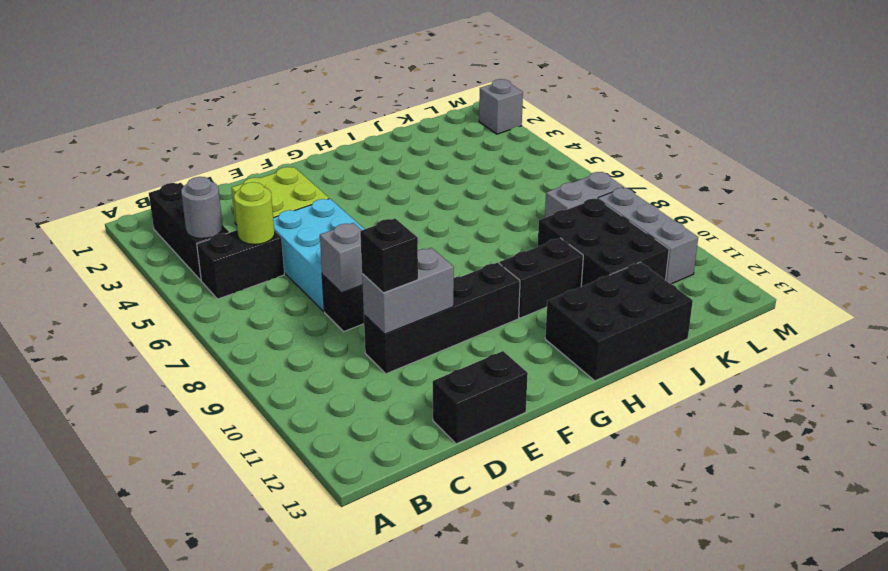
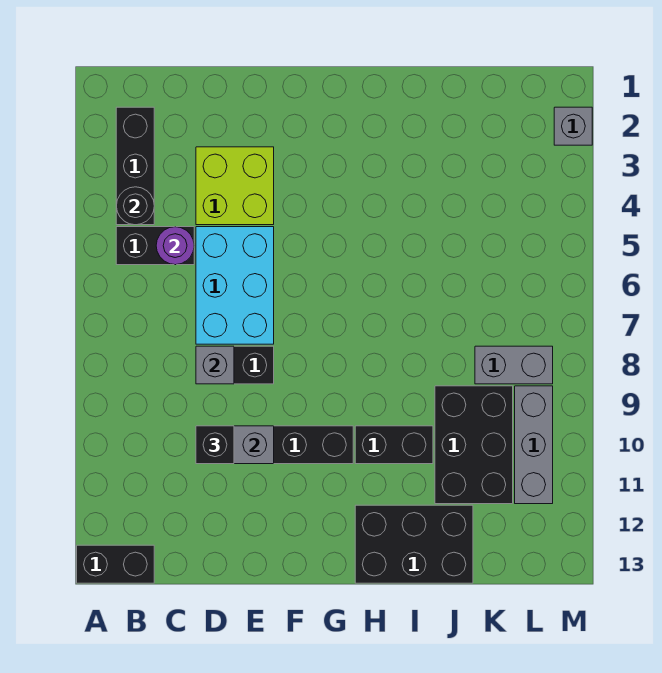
grey 1x1 round brick [181,177,223,239] -> black 1x1 round brick [116,187,154,225]
lime 1x1 round brick [234,182,275,245] -> purple 1x1 round brick [156,227,194,265]
black 1x2 brick [433,351,528,444] -> black 1x2 brick moved to [77,545,154,583]

